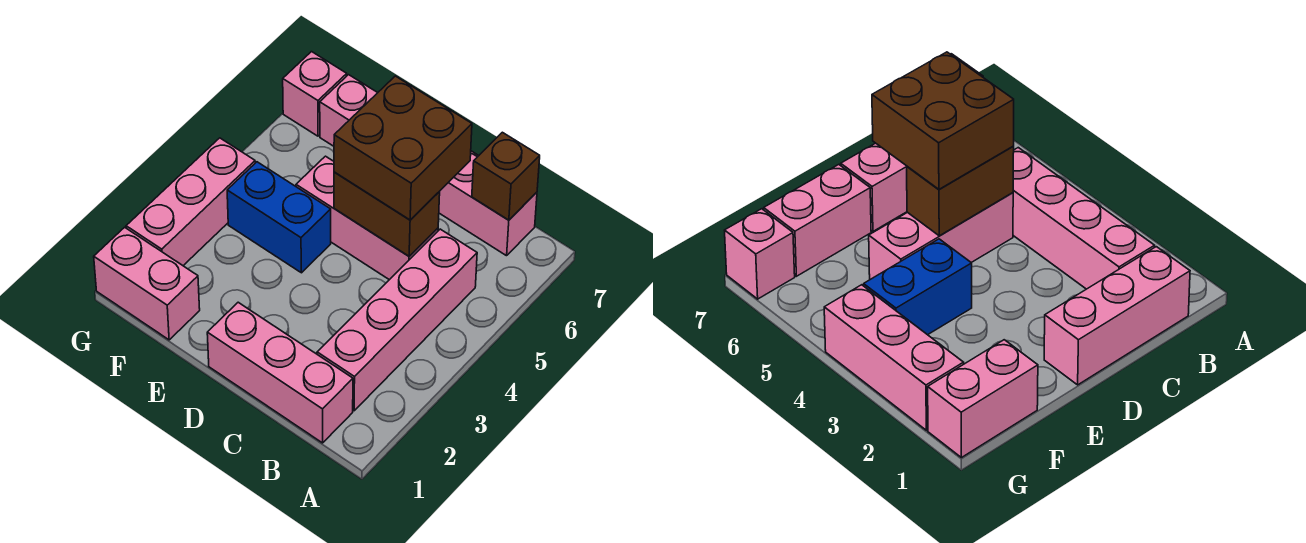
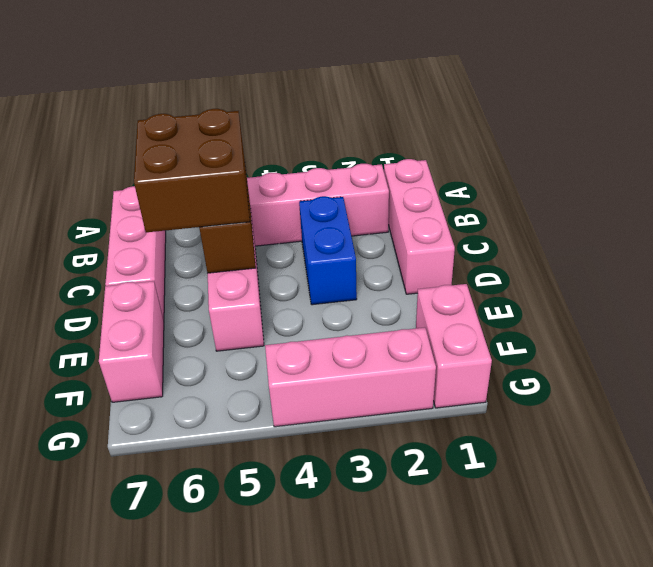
brown 1x1 brick [472,132,540,220] -> none
blue 1x2 brick [227,162,331,273] -> blue 1x2 brick moved to [299,196,357,305]
pink 1x1 brick [283,52,347,136] -> none

